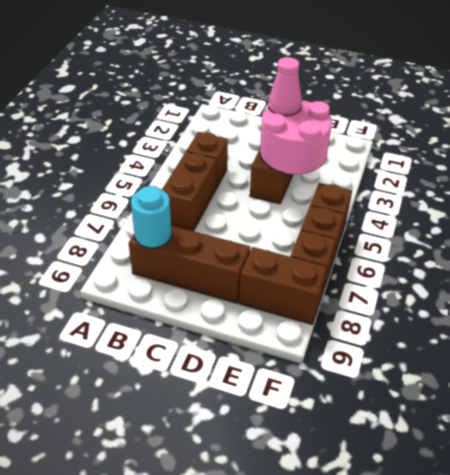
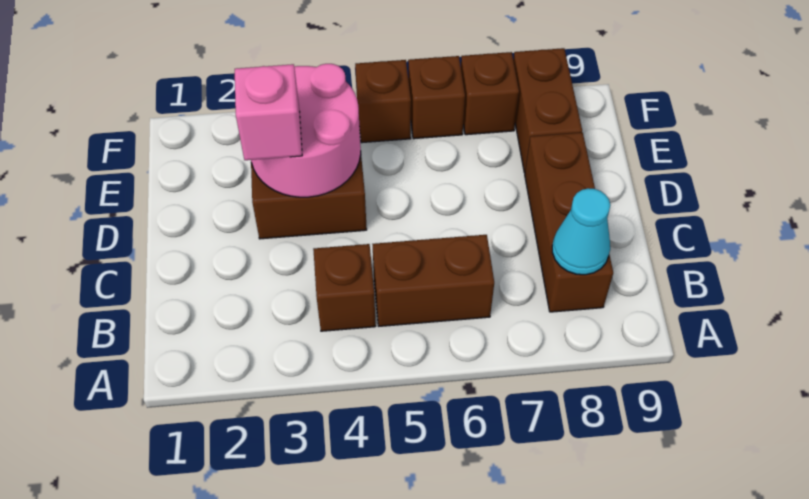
cyan 1x1 round brick [131,186,172,248] -> cyan 1x1 cone [552,188,610,275]
pink 1x1 cone [268,57,302,116] -> pink 1x1 brick [235,64,302,160]

